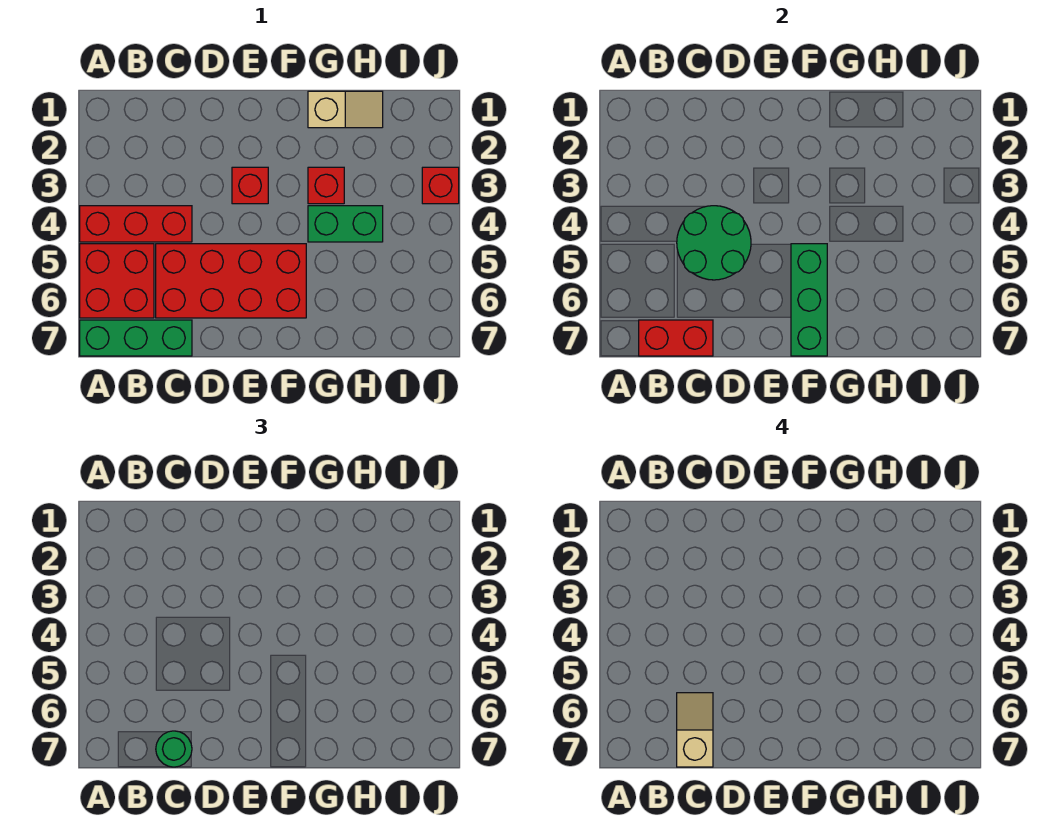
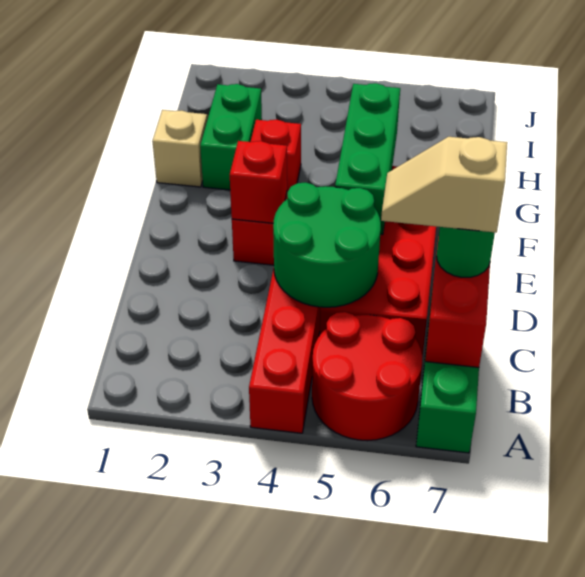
red 2x2 brick [80,244,154,318] -> red 2x2 round brick [312,312,422,441]
green 1x3 brick [791,244,827,356] -> green 1x3 brick turned to [335,83,400,235]
green 1x2 brick [308,206,383,242] -> green 1x2 brick moved to [200,84,262,190]
red 1x1 brick [422,167,459,204] -> red 1x1 brick moved to [230,141,287,223]

